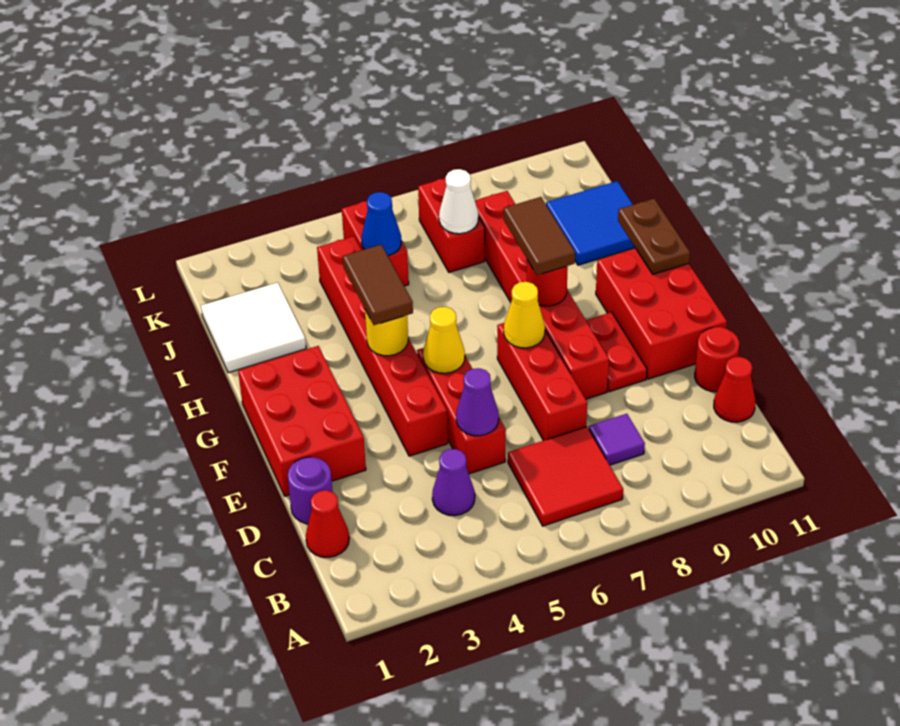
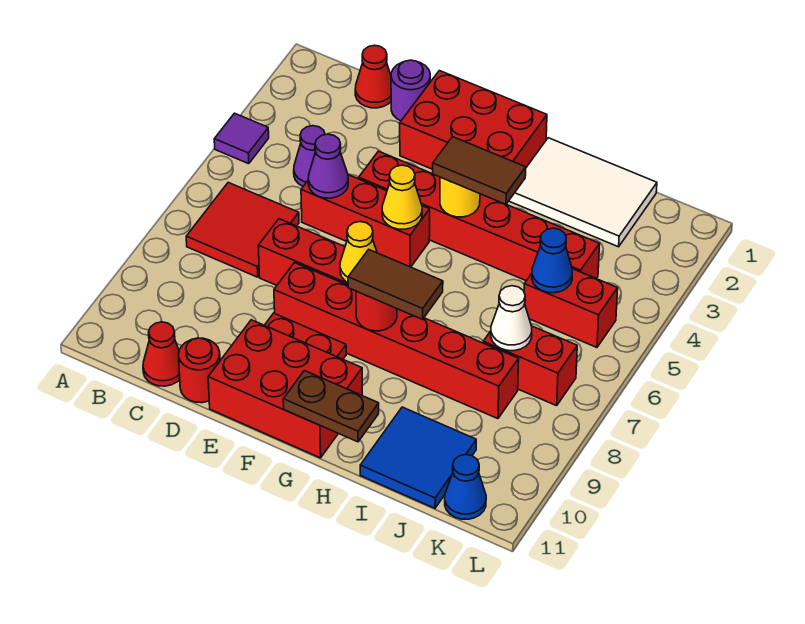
purple 1x1 tile [589,414,645,465] -> purple 1x1 tile moved to [214,113,269,164]
white 2x2 tile [201,283,306,373] -> white 2x3 tile [509,138,657,247]
none -> blue 1x1 cone [445,454,486,519]

